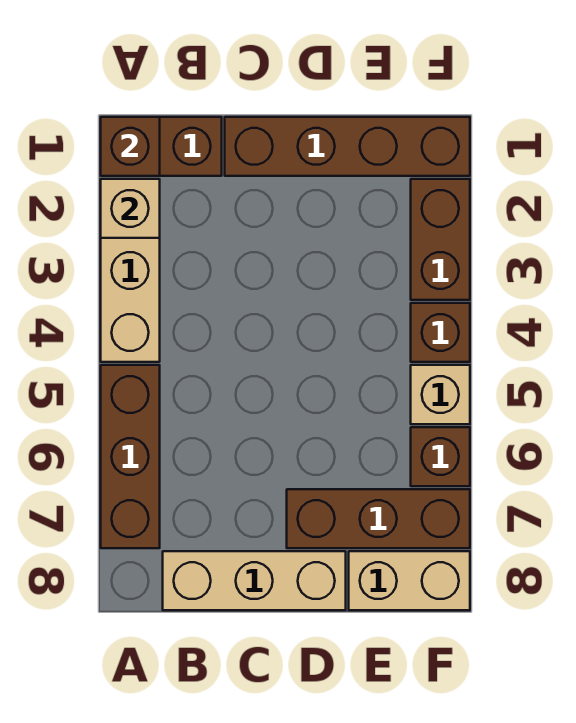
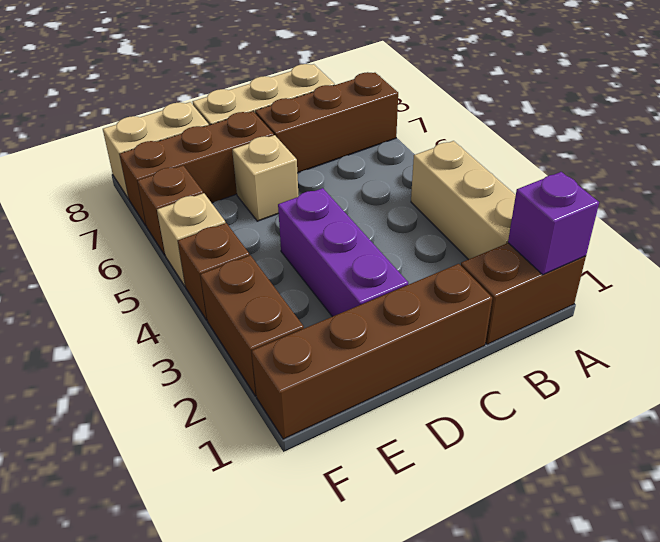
brown 1x1 brick [101,117,160,176] -> purple 1x1 brick [508,172,599,275]
tan 1x1 brick [101,179,160,238] -> tan 1x1 brick moved to [232,135,299,221]
brown 1x3 brick [101,365,160,548] -> brown 1x3 brick turned to [255,72,398,173]
none -> purple 1x3 brick [278,188,408,317]

